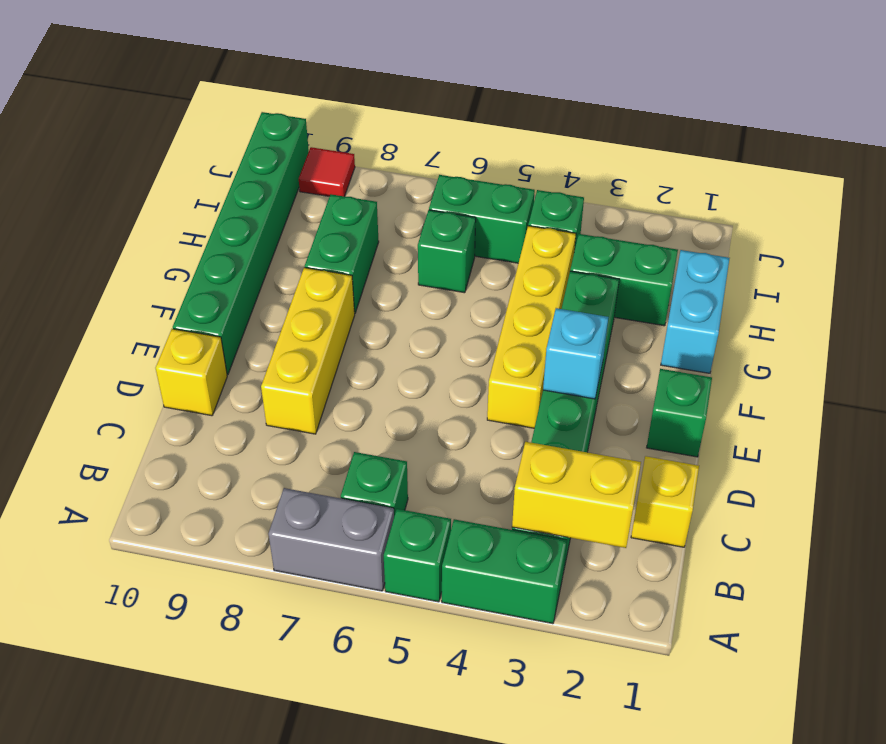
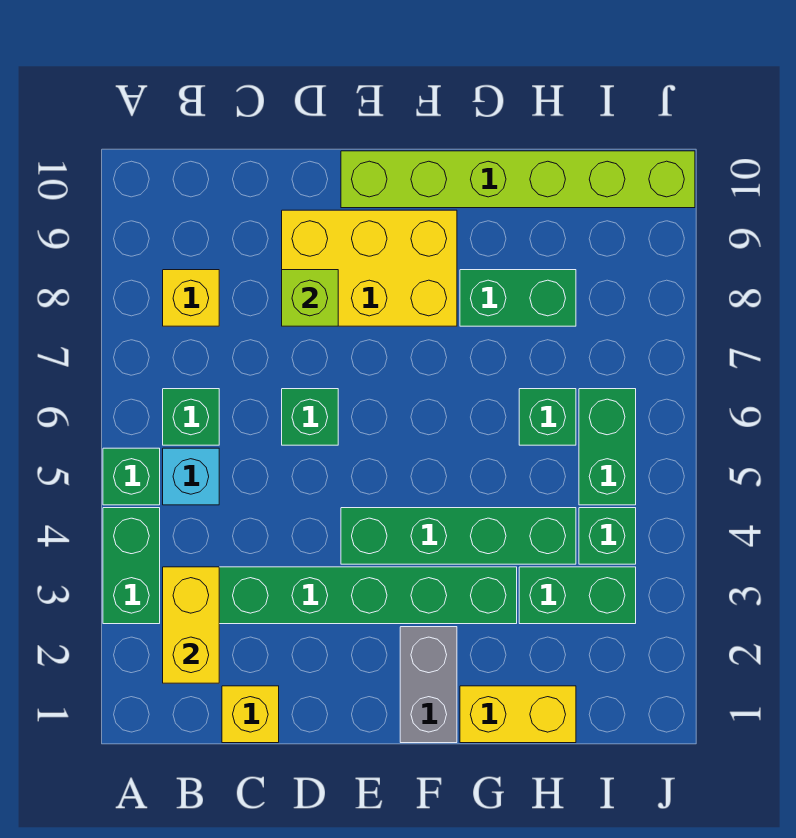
grey 1x2 brick [268,488,394,591] -> grey 1x2 brick moved to [400,627,457,743]
yellow 1x3 brick [261,268,355,434] -> yellow 2x3 brick [282,210,457,326]
none -> lime 1x1 brick [282,270,338,326]
yellow 1x1 brick [156,329,227,416] -> yellow 1x1 brick moved to [163,270,219,326]
green 1x1 brick [647,369,712,457] -> green 1x1 brick moved to [282,389,338,445]
cyan 1x1 brick [543,308,608,399] -> cyan 1x1 brick moved to [163,448,219,505]
yellow 1x4 brick [487,226,576,428] -> green 1x4 brick [341,508,576,564]
green 1x6 brick [173,112,309,375] -> lime 1x6 brick [341,151,695,208]
cyan 1x2 brick [661,250,730,373] -> yellow 1x2 brick [460,686,576,743]
green 1x2 brick [570,234,678,326] -> green 1x2 brick turned to [519,567,636,624]
red 1x1 tile [299,147,355,197] -> none

